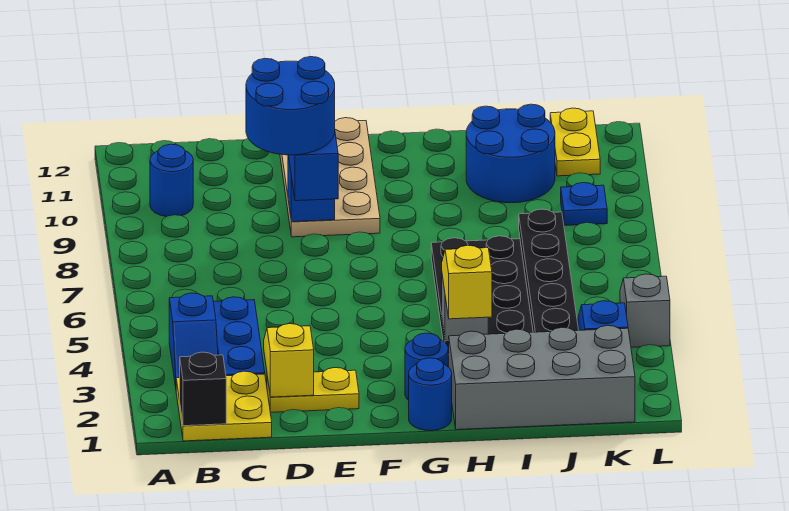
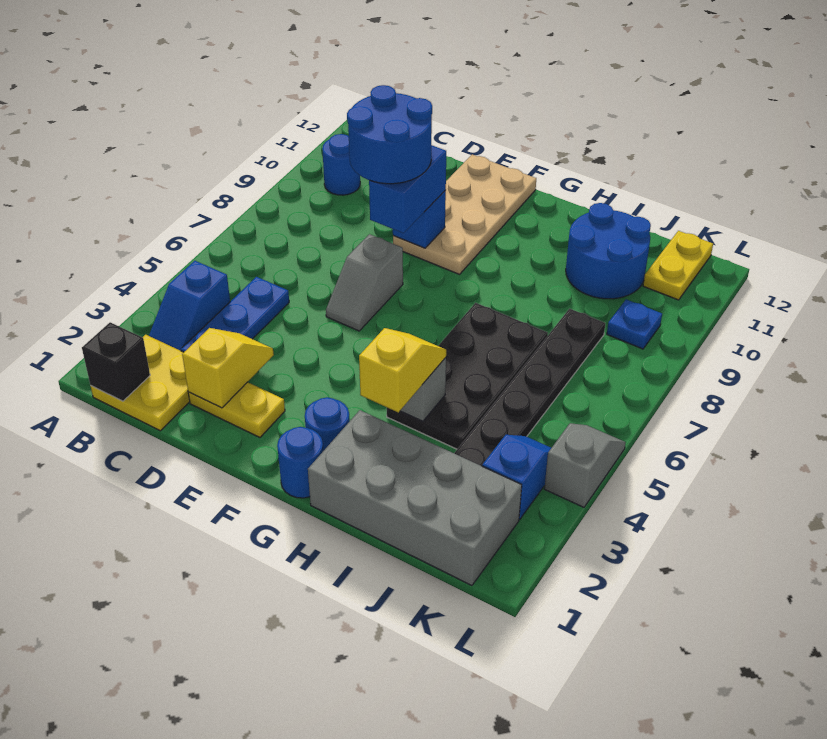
none -> grey 1x2 slope [326,234,403,331]

